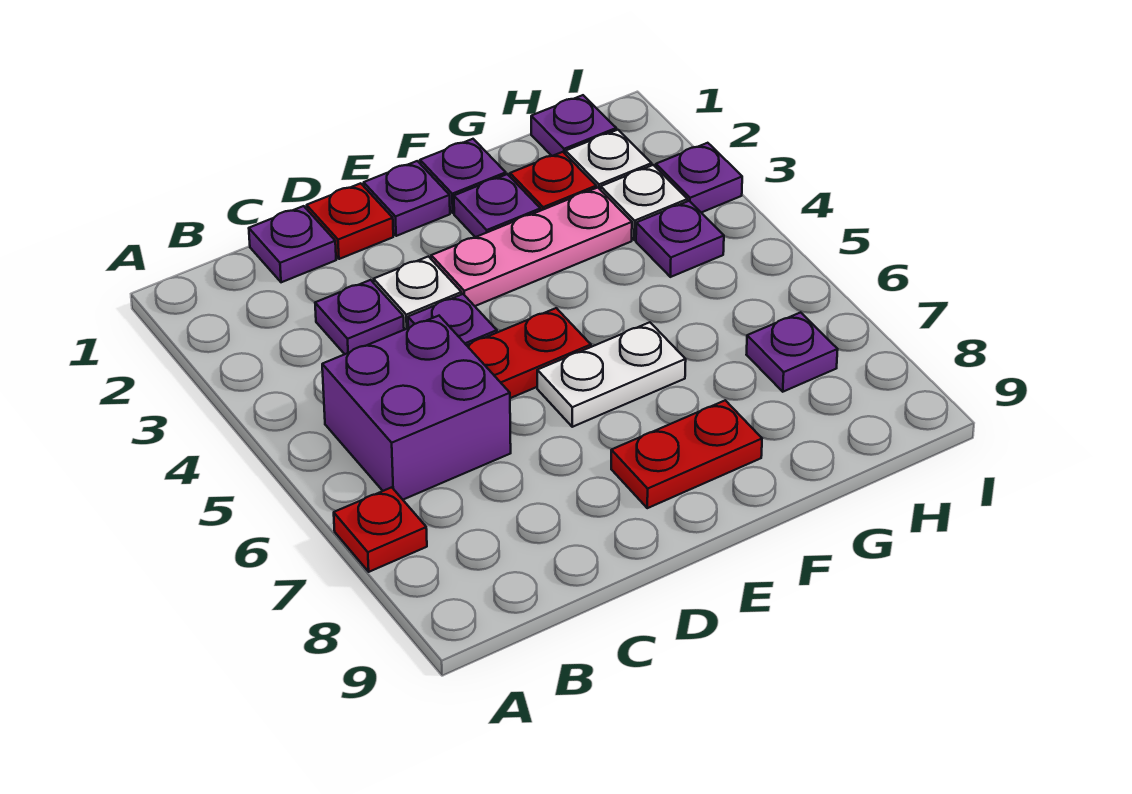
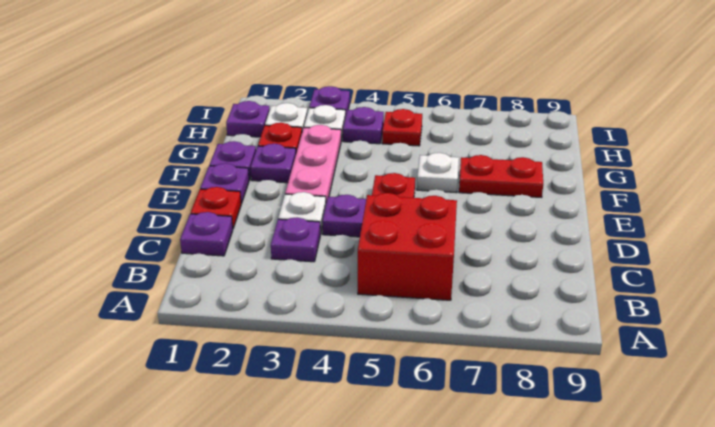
red 1x1 plate [334,487,427,572] -> red 1x1 plate moved to [382,109,422,146]
purple 2x2 brick [322,316,511,500] -> red 2x2 brick [358,193,457,300]
white 1x2 plate [537,322,686,427] -> white 1x1 plate [417,153,459,193]
red 1x2 plate [611,400,762,508] -> red 1x2 plate turned to [459,155,543,197]
purple 1x1 plate [746,312,838,392] -> none

